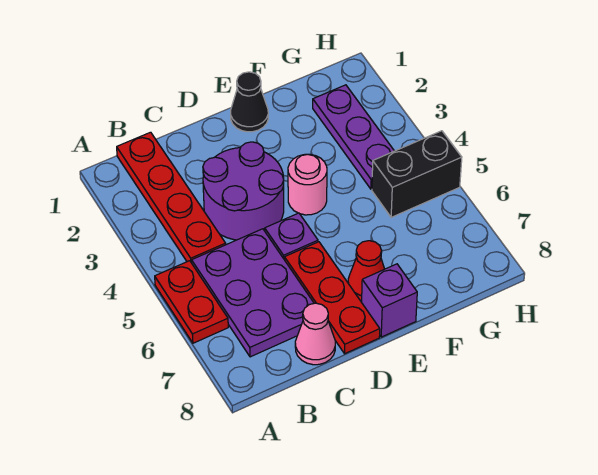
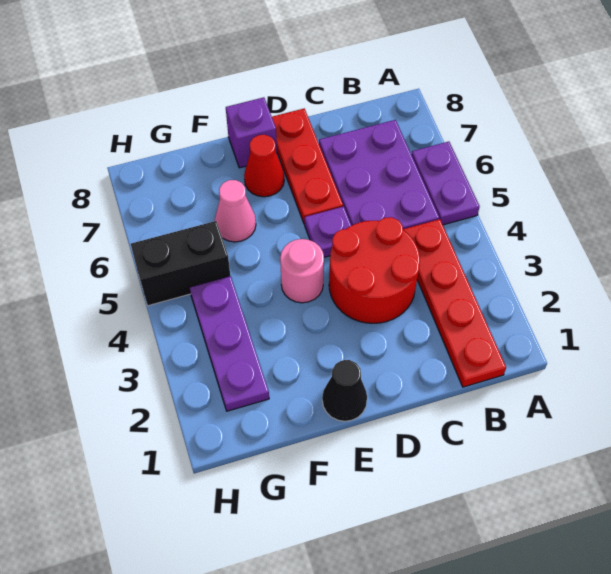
red 1x2 plate [155,261,228,343] -> purple 1x2 plate [411,142,480,225]
purple 2x2 round brick [203,142,284,240] -> red 2x2 round brick [329,217,420,323]
pink 1x1 cone [295,303,335,365] -> pink 1x1 cone moved to [215,180,256,242]

